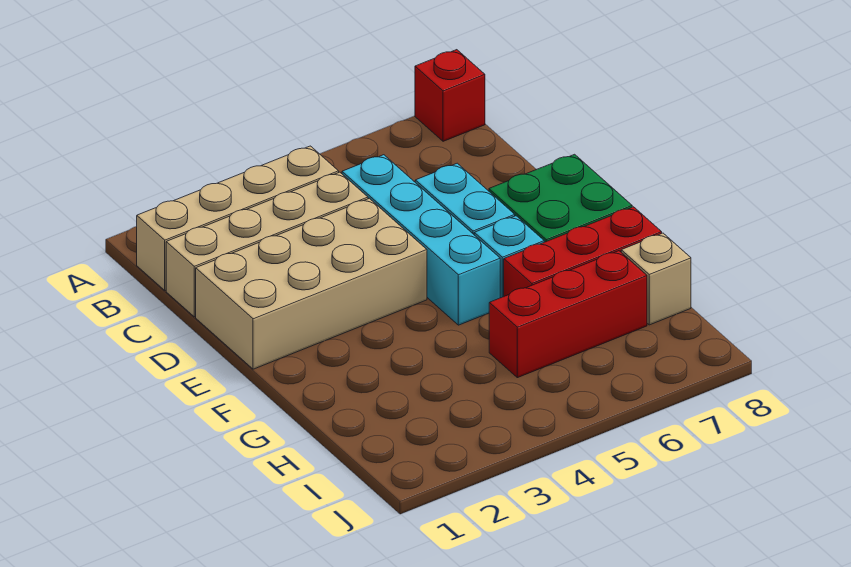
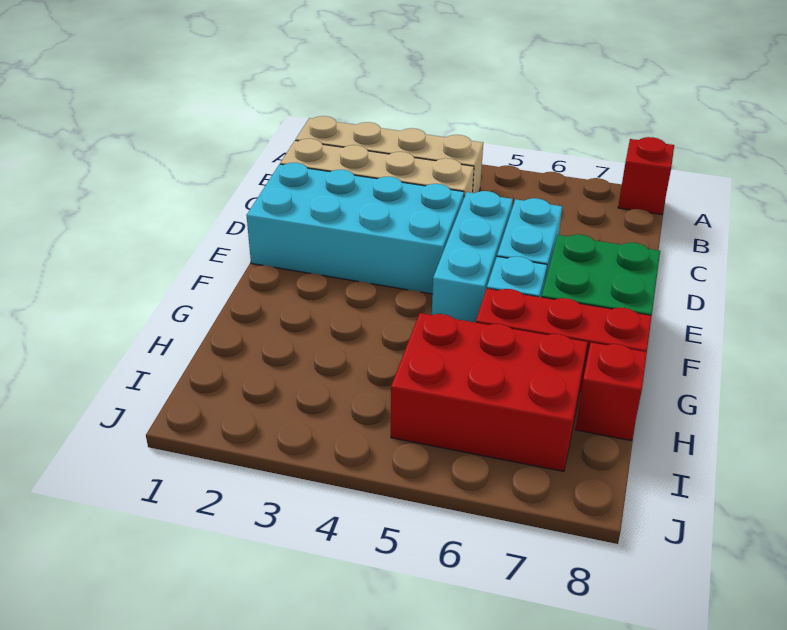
cyan 1x4 brick [342,155,500,325] -> cyan 1x3 brick [432,191,513,323]
tan 2x4 brick [196,198,427,369] -> cyan 2x4 brick [247,163,464,294]
red 1x3 brick [489,251,647,378] -> red 2x3 brick [391,313,588,471]
tan 1x1 brick [621,233,691,325] -> red 1x1 brick [575,343,647,440]

